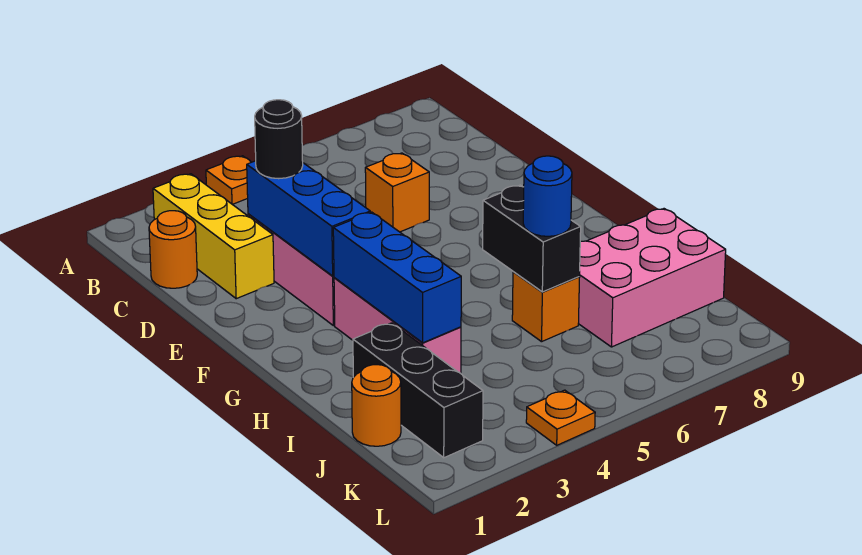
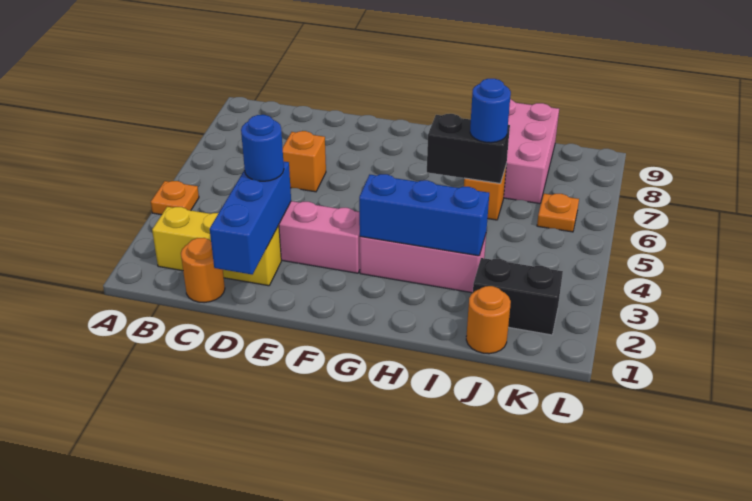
blue 1x3 brick [247,161,370,276] -> blue 1x3 brick turned to [210,161,291,275]
black 1x1 round brick [255,100,303,179] -> blue 1x1 round brick [241,115,284,181]
black 1x3 brick [353,323,483,458] -> black 1x2 brick [473,258,563,335]
orange 1x1 plate [526,390,595,445] -> orange 1x1 plate moved to [537,194,579,232]

